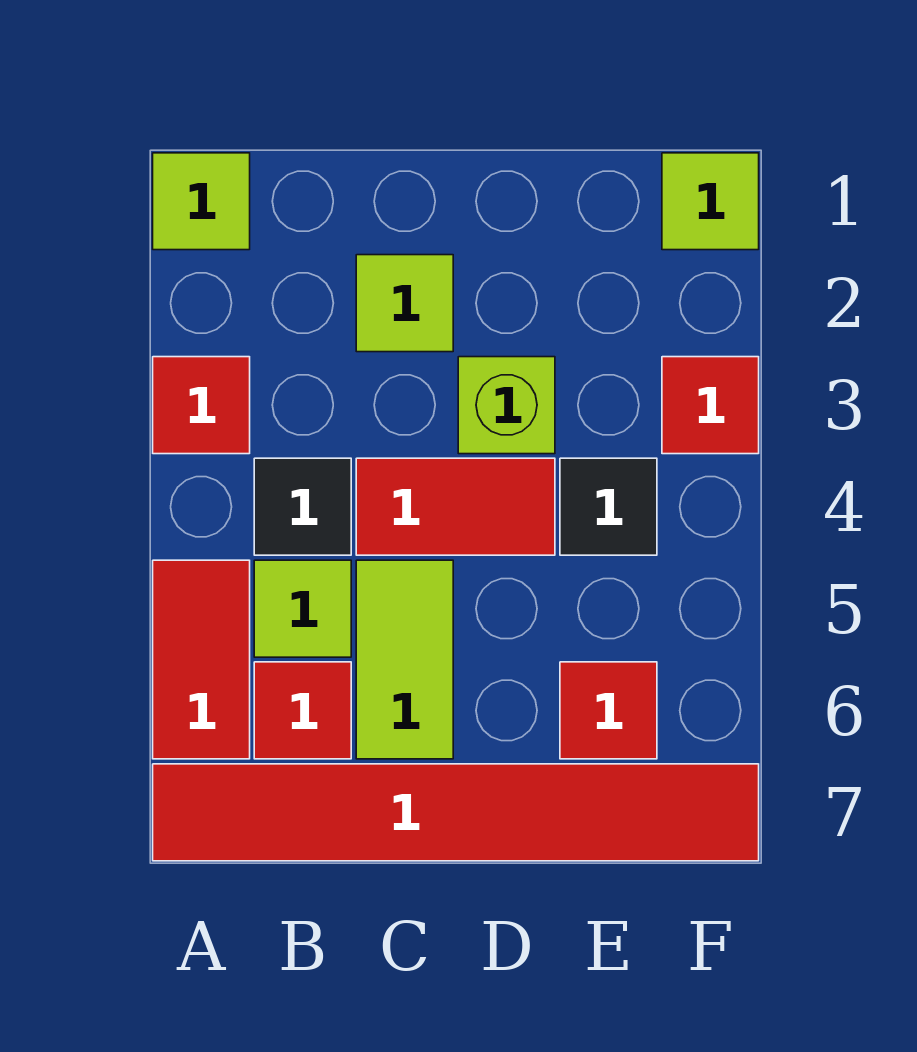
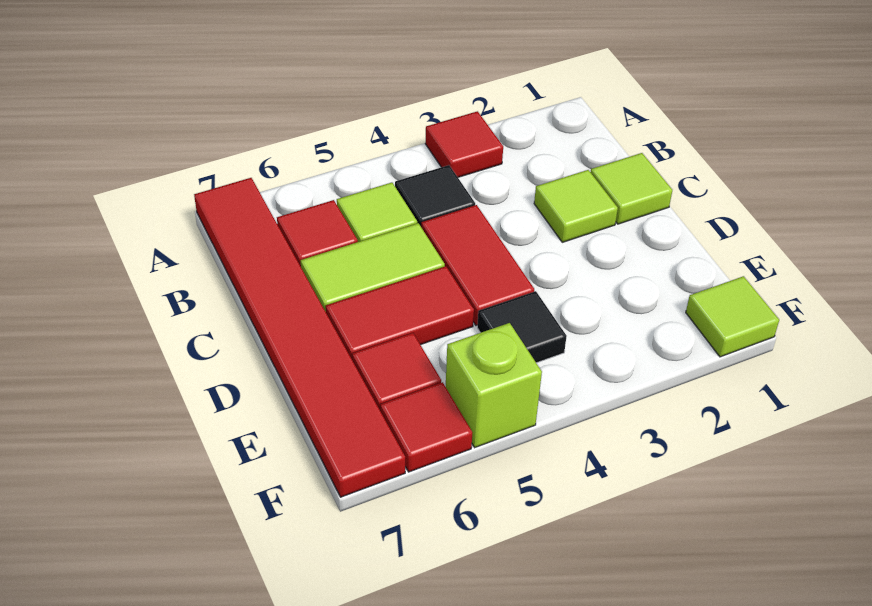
lime 1x1 tile [153,153,250,250] -> lime 1x1 tile moved to [591,153,672,224]
red 1x2 tile [153,560,250,759] -> red 1x2 tile moved to [326,266,474,359]
lime 1x1 brick [458,357,555,454] -> lime 1x1 brick moved to [446,323,542,448]
red 1x1 tile [662,357,759,454] -> red 1x1 tile moved to [380,382,472,472]

